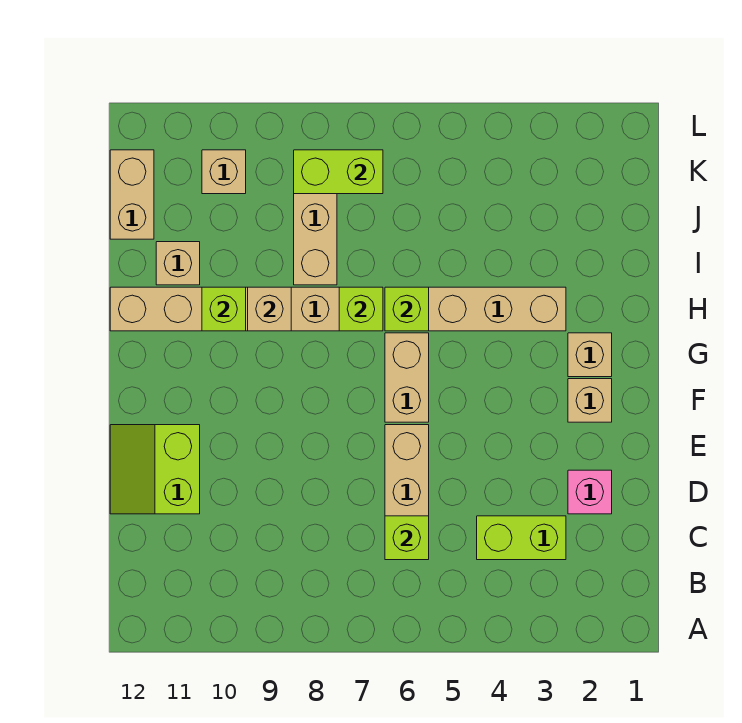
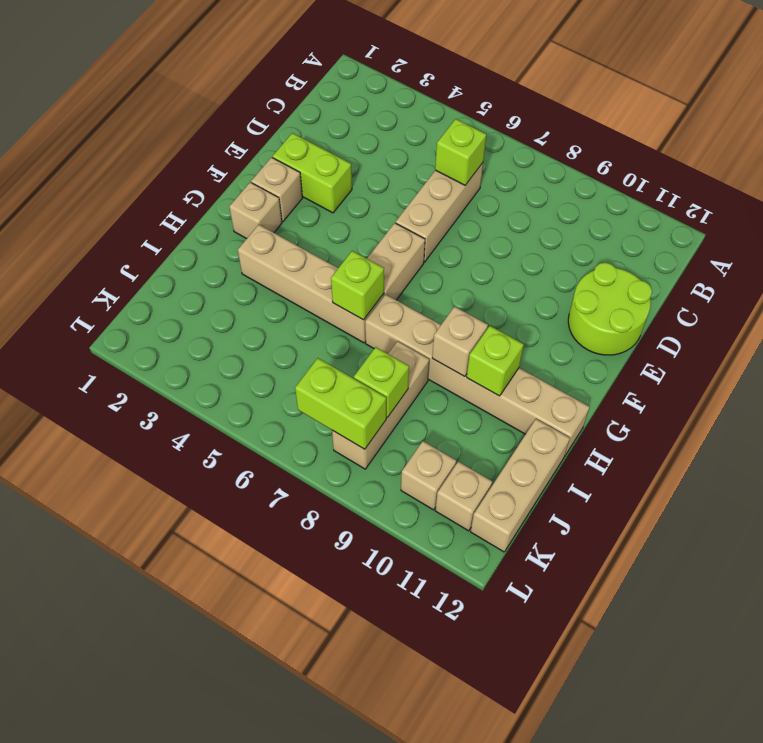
lime 1x2 brick [477,516,566,560] -> lime 1x2 brick moved to [273,133,352,213]
pink 1x1 brick [568,470,612,514] -> none
lime 2x2 slope [110,425,200,514] -> lime 2x2 round brick [568,263,652,355]
lime 1x1 brick [339,287,383,331] -> lime 1x1 brick moved to [354,347,409,418]
tan 1x1 brick [156,242,200,285] -> tan 1x1 brick moved to [435,462,492,531]
tan 1x2 brick [110,150,154,239] -> tan 1x3 brick [471,419,570,552]

